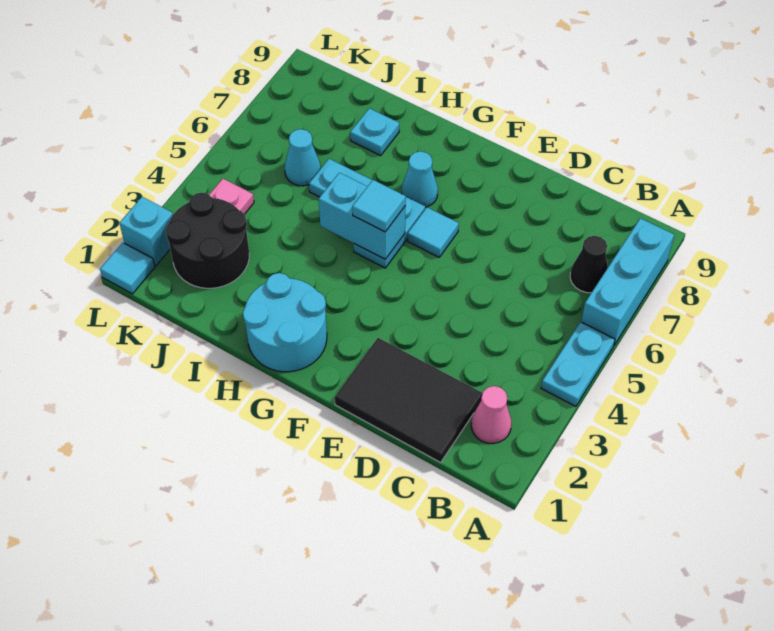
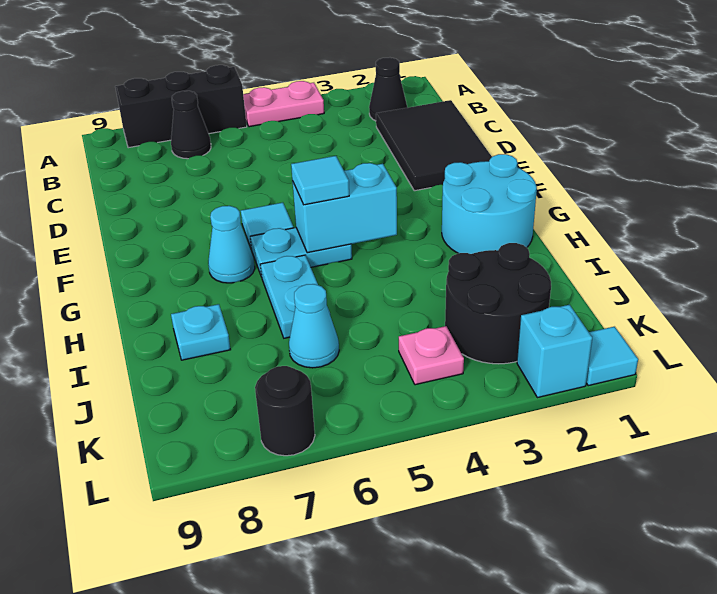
cyan 1x2 plate [541,322,615,406] -> pink 1x2 plate [243,81,324,127]
cyan 1x3 brick [581,218,674,345] -> black 1x3 brick [115,65,247,148]
pink 1x1 cone [471,386,511,444] -> black 1x1 cone [369,58,407,121]
cyan 1x2 brick [319,173,406,259] -> cyan 1x2 brick turned to [292,163,397,253]
none -> black 1x1 round brick [255,366,315,456]

